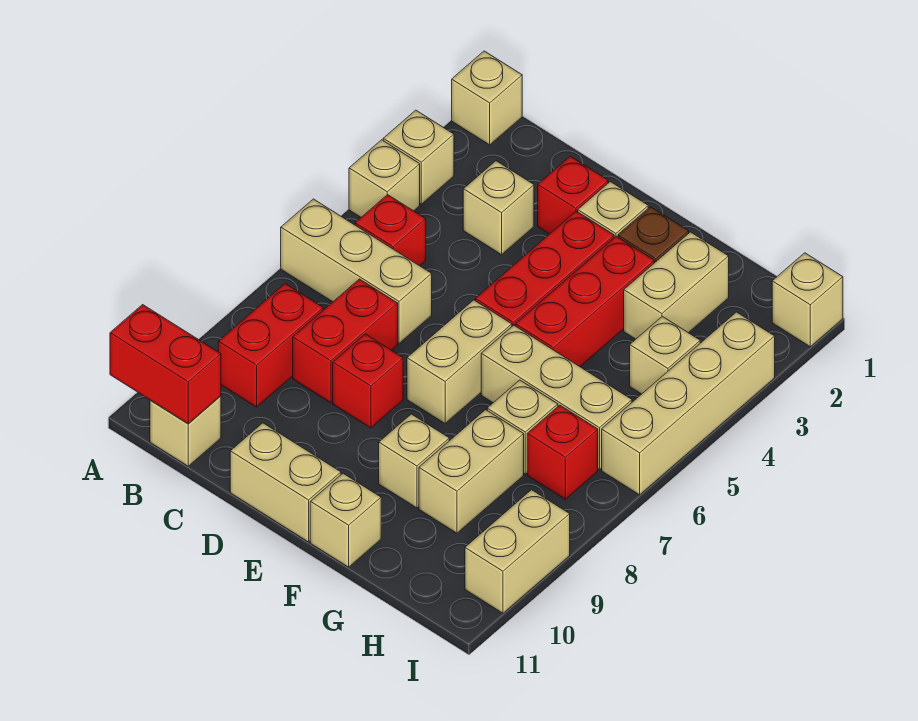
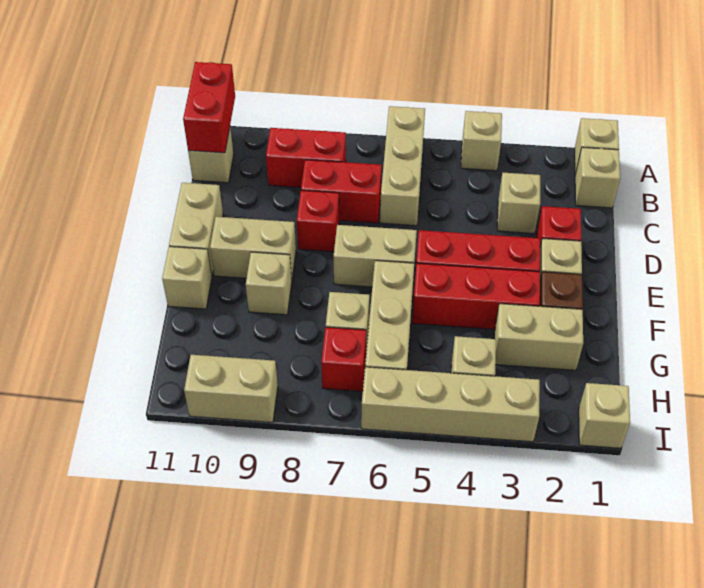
tan 1x1 brick [383,110,454,204] -> tan 1x1 brick moved to [575,147,620,208]
red 1x1 brick [355,195,426,266] -> none
tan 1x2 brick [419,410,524,533] -> tan 1x2 brick moved to [210,217,296,278]

